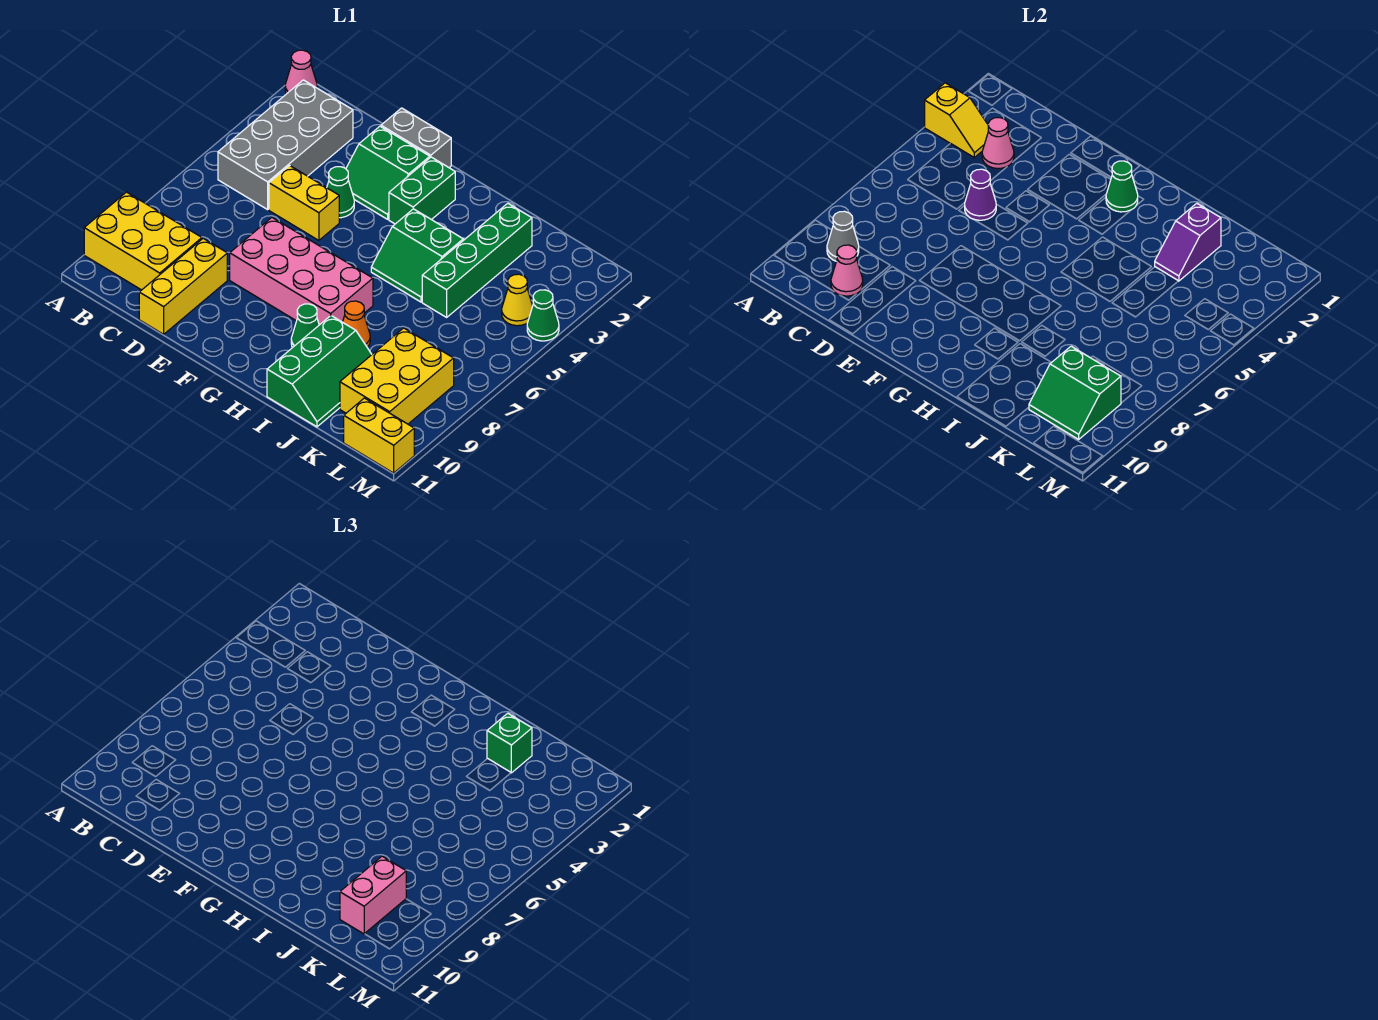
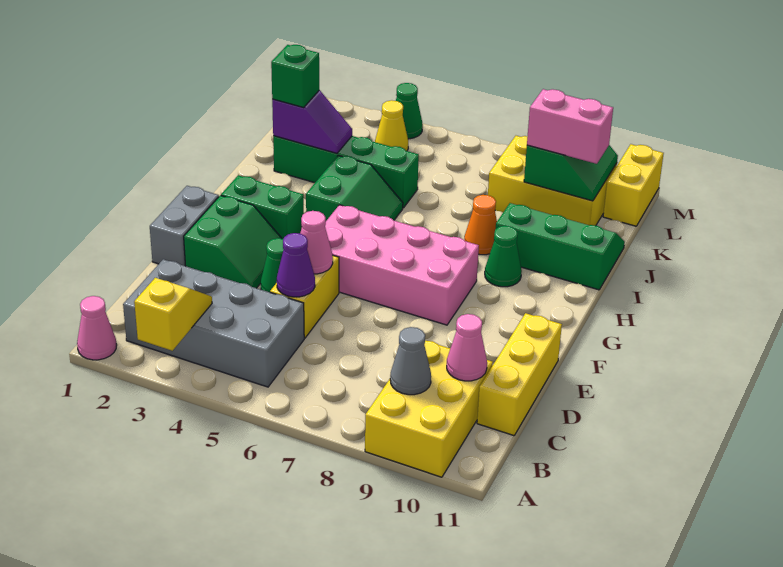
pink 1x1 cone [982,118,1014,168] -> pink 1x1 cone moved to [300,211,333,274]
yellow 1x3 brick [139,238,227,334] -> yellow 1x3 brick turned to [477,313,562,436]
pink 2x4 brick [230,218,373,325] -> pink 2x4 brick turned to [325,205,479,325]
green 1x1 cone [1106,161,1138,212] -> none

